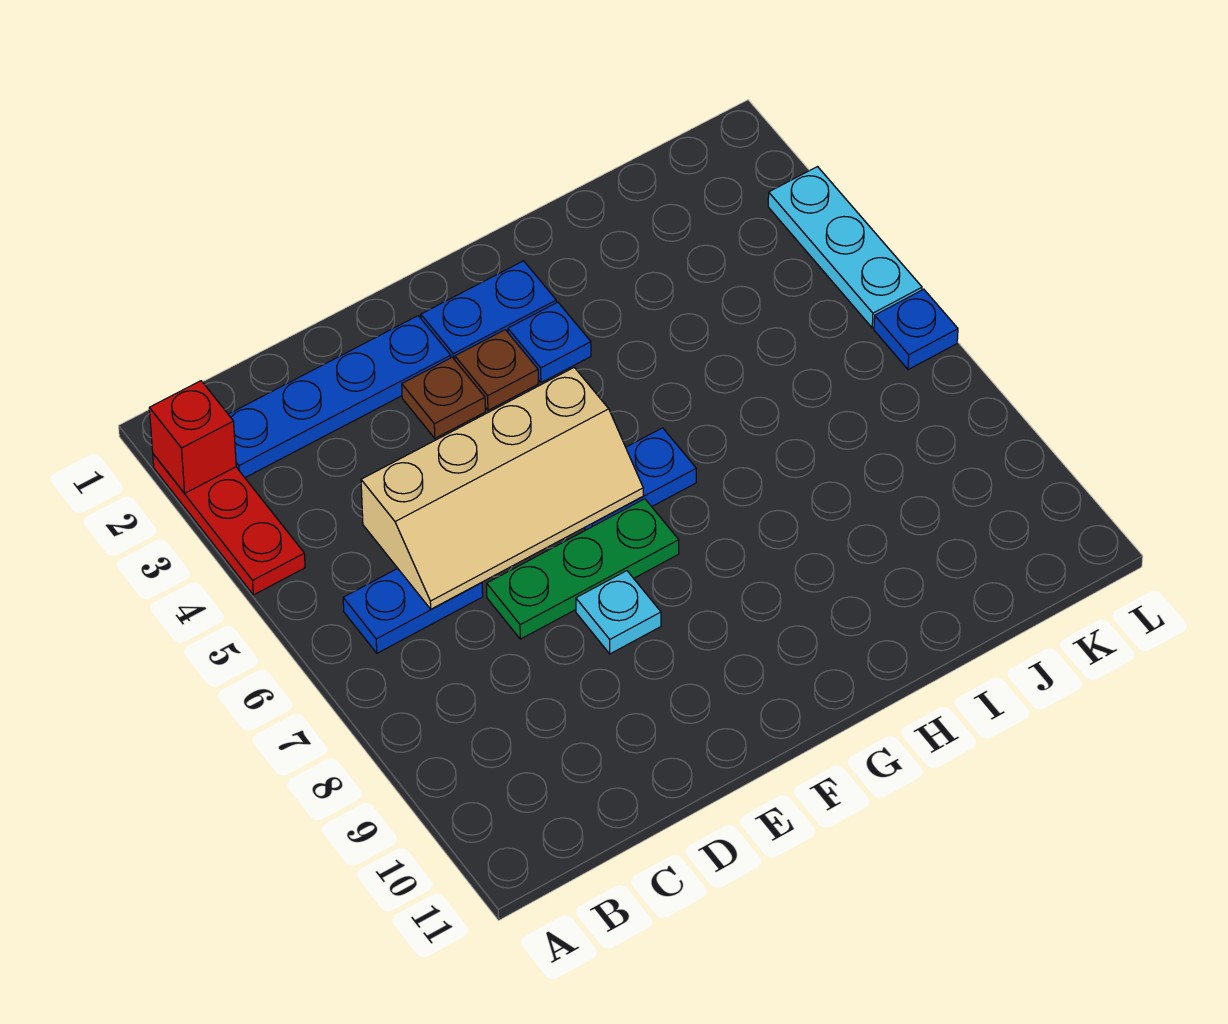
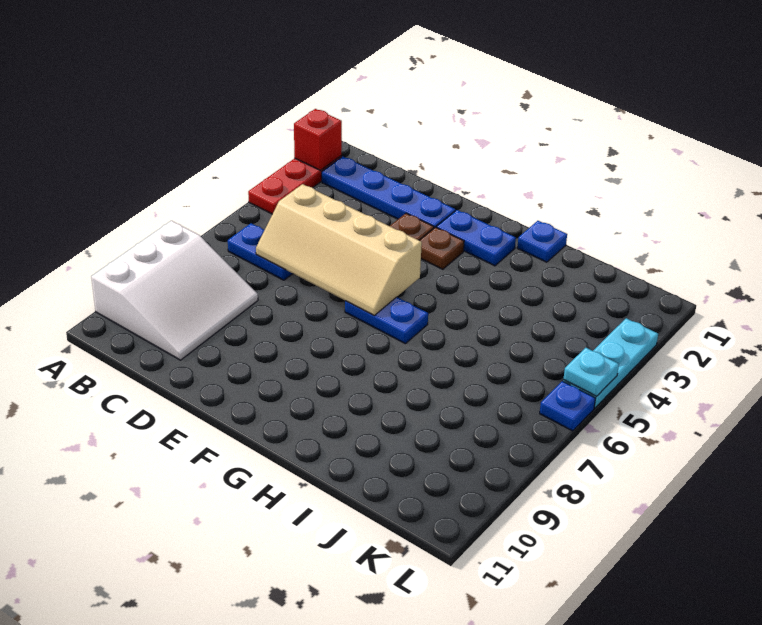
none -> white 3x3 slope [91,221,258,360]
green 1x3 plate [487,499,679,639] -> none
cyan 1x1 plate [576,571,661,654] -> cyan 1x1 plate moved to [563,348,619,396]
blue 1x1 plate [508,302,591,383] -> blue 1x1 plate moved to [517,221,567,262]

